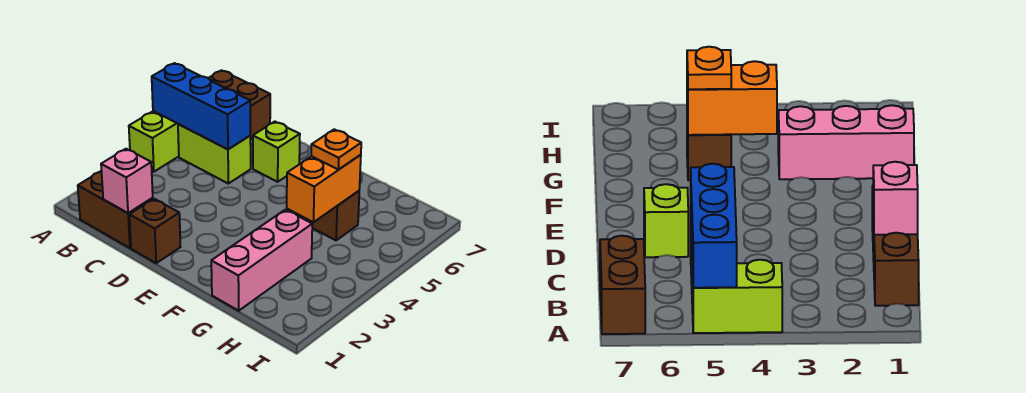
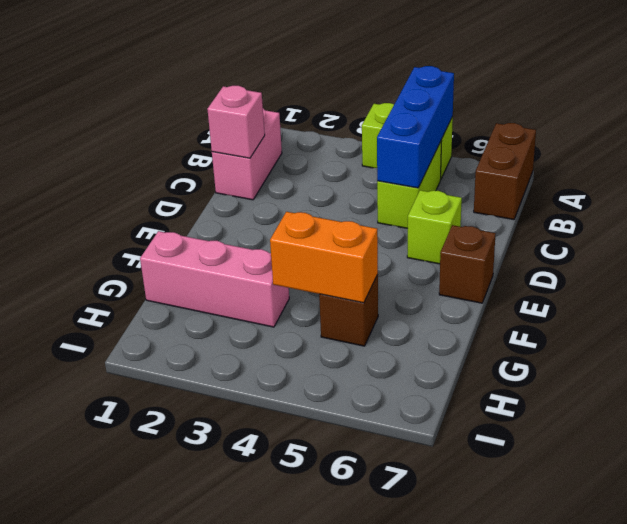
brown 1x2 brick [78,171,153,248] -> pink 1x2 brick [212,109,282,200]
brown 1x1 brick [129,199,180,263] -> brown 1x1 brick moved to [439,225,496,303]
orange 1x1 plate [311,129,361,170] -> none

